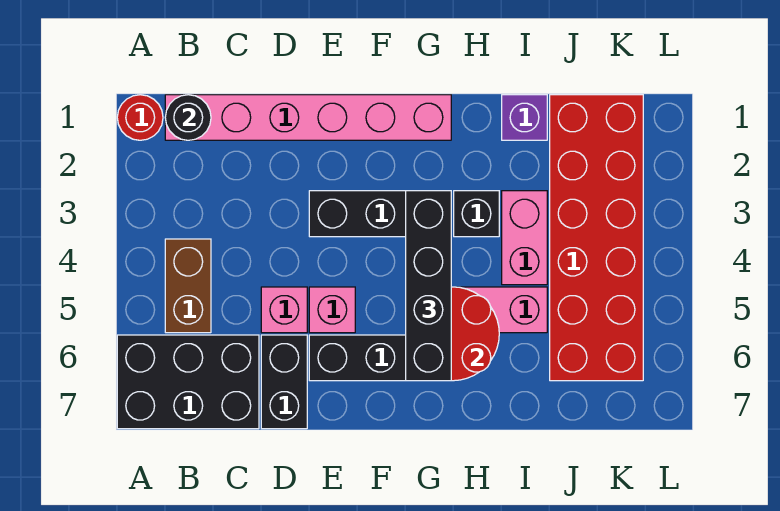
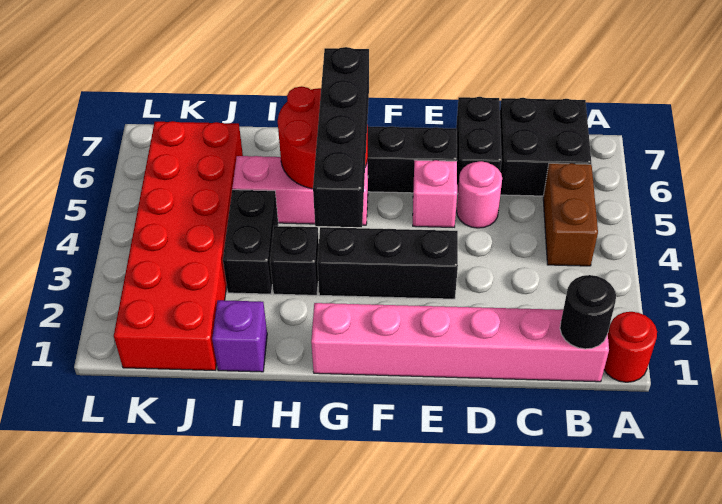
black 2x3 brick [117,335,259,429] -> black 2x2 brick [500,98,591,196]
pink 1x1 brick [261,287,307,333] -> pink 1x1 round brick [457,161,502,228]
pink 1x2 brick [502,191,547,285] -> black 1x2 brick [223,190,278,294]

